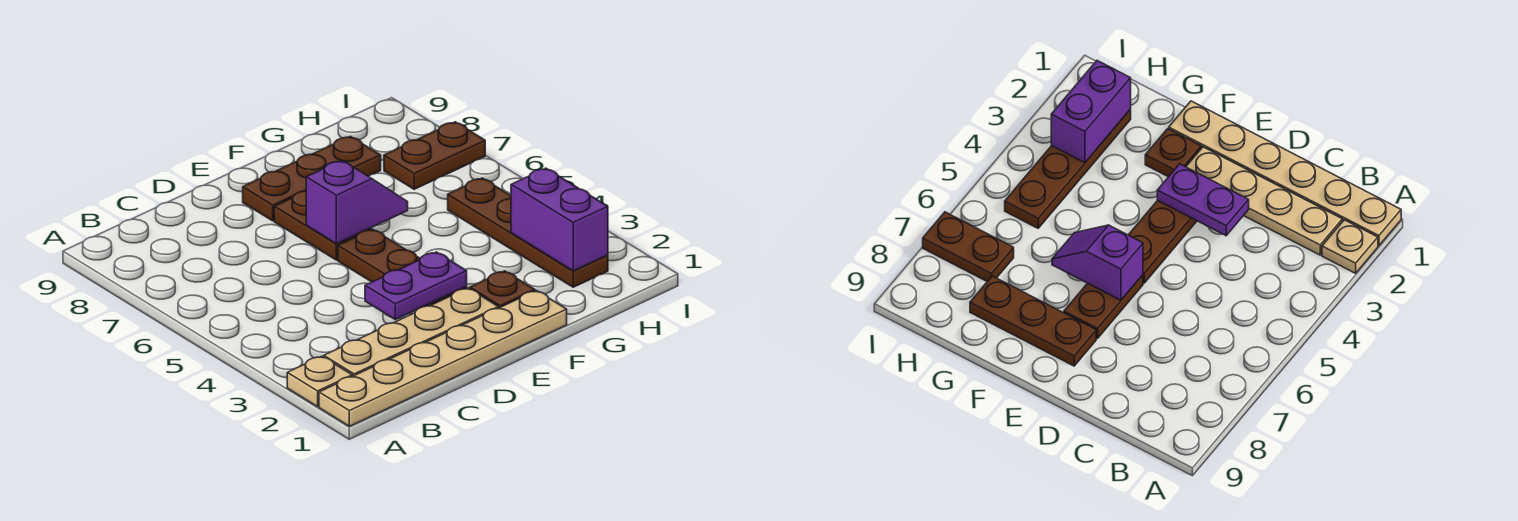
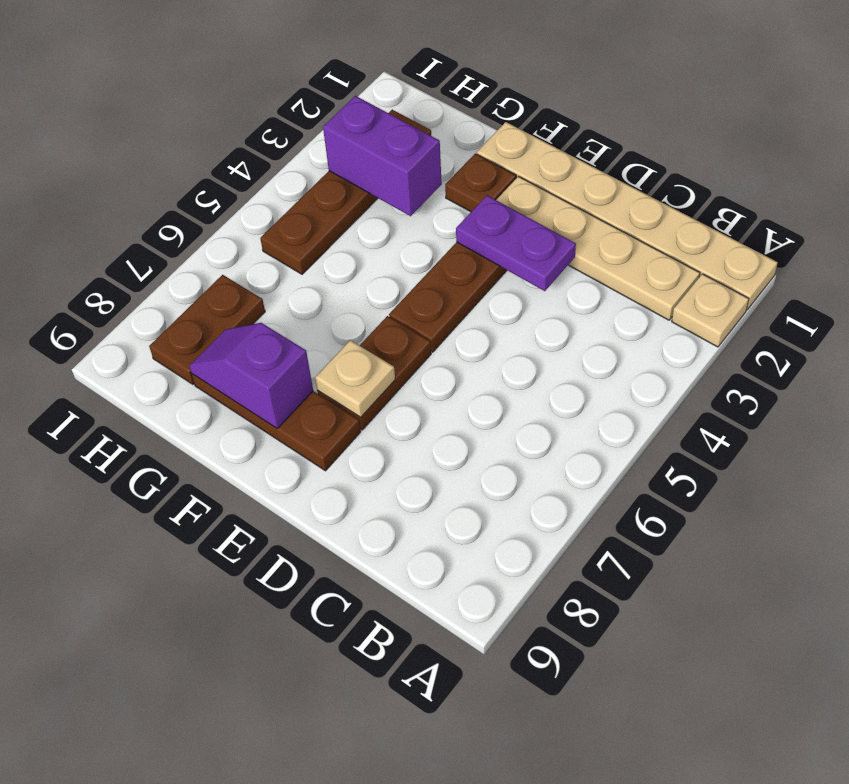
purple 1x2 slope [306,160,408,244] -> purple 1x2 slope moved to [189,323,313,428]
none -> tan 1x1 plate [315,340,395,417]
purple 1x2 brick [511,168,608,271] -> purple 1x2 brick turned to [323,96,442,216]
brown 1x2 plate [384,122,485,189] -> brown 1x2 plate turned to [149,275,265,384]

